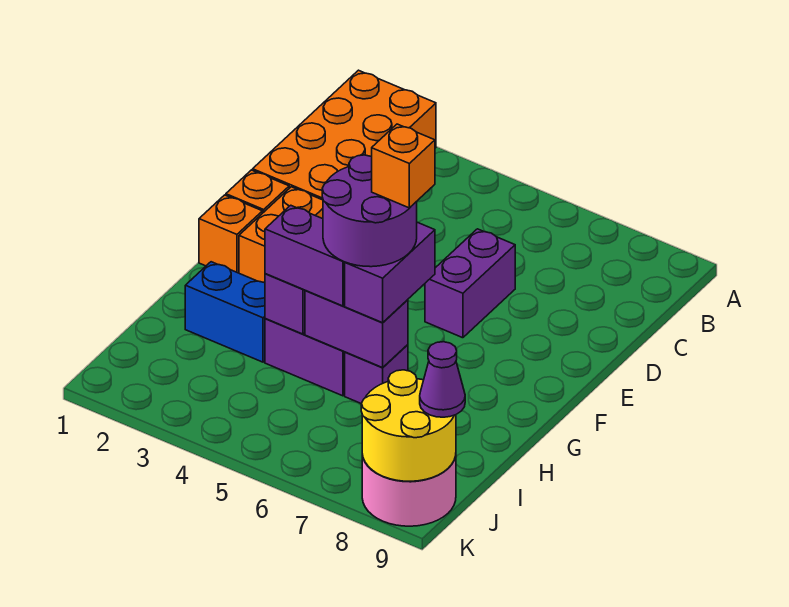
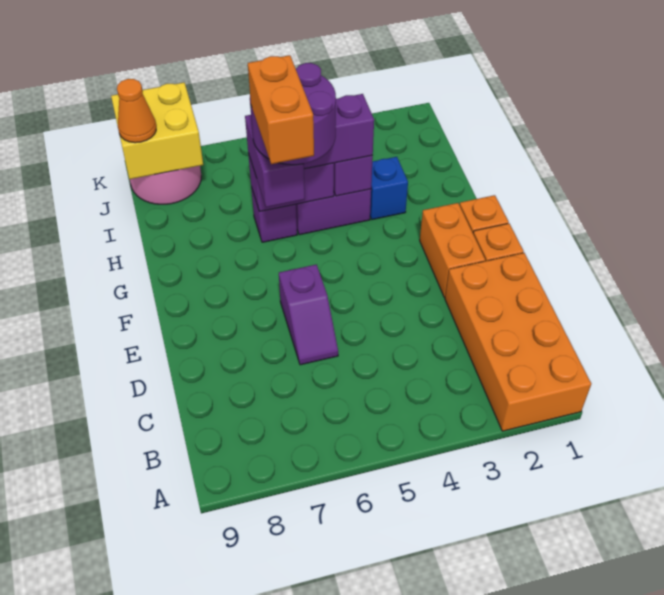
purple 1x2 brick [425,229,515,338] -> purple 1x2 slope [279,264,338,365]
orange 1x1 brick [372,124,435,208] -> orange 1x2 brick [248,55,314,164]
blue 1x2 brick [185,262,265,362] -> blue 1x1 brick [370,157,408,220]
yellow 2x2 round brick [361,370,456,481] -> yellow 2x2 brick [111,83,203,179]
purple 1x1 cone [420,342,465,417] -> orange 1x1 cone [117,79,156,143]

